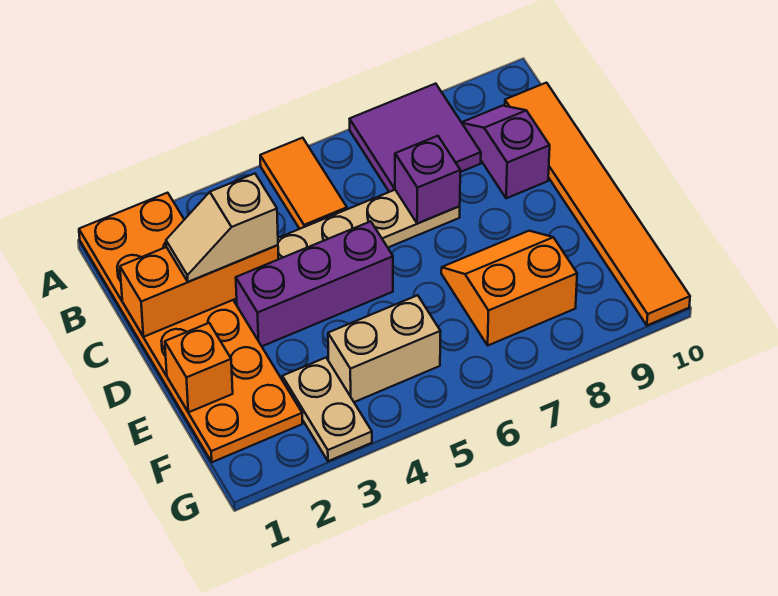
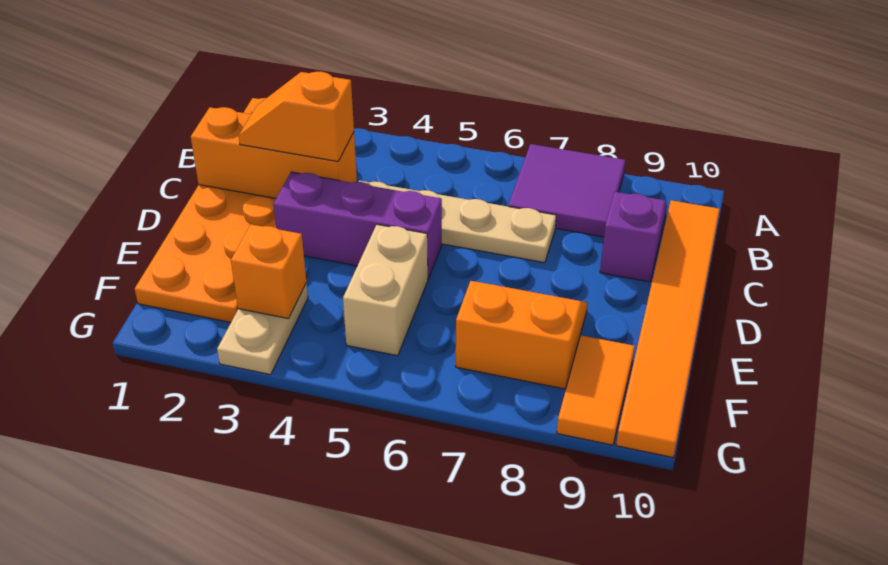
orange 1x2 tile [260,138,347,229] -> orange 1x2 tile moved to [557,335,635,445]
tan 1x2 slope [166,174,278,282] -> orange 1x2 slope [239,72,354,162]
purple 1x1 brick [395,136,460,223] -> none
orange 1x1 brick [165,323,233,412] -> orange 1x1 brick moved to [231,224,306,319]
tan 1x2 brick [328,295,440,402] -> tan 1x2 brick turned to [343,225,428,356]

